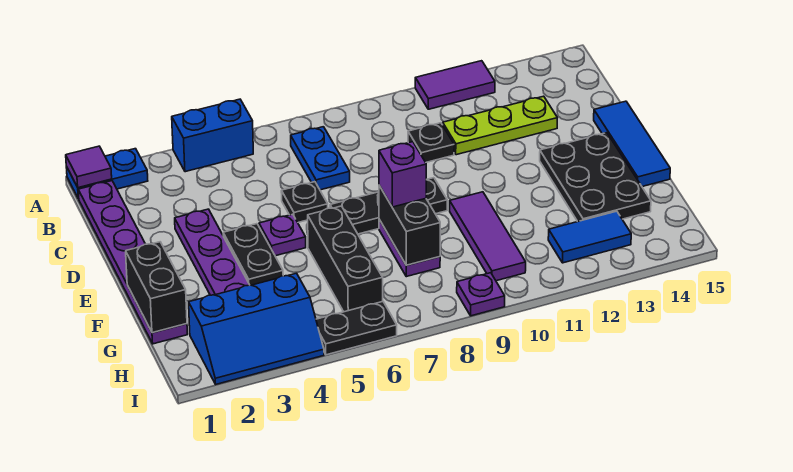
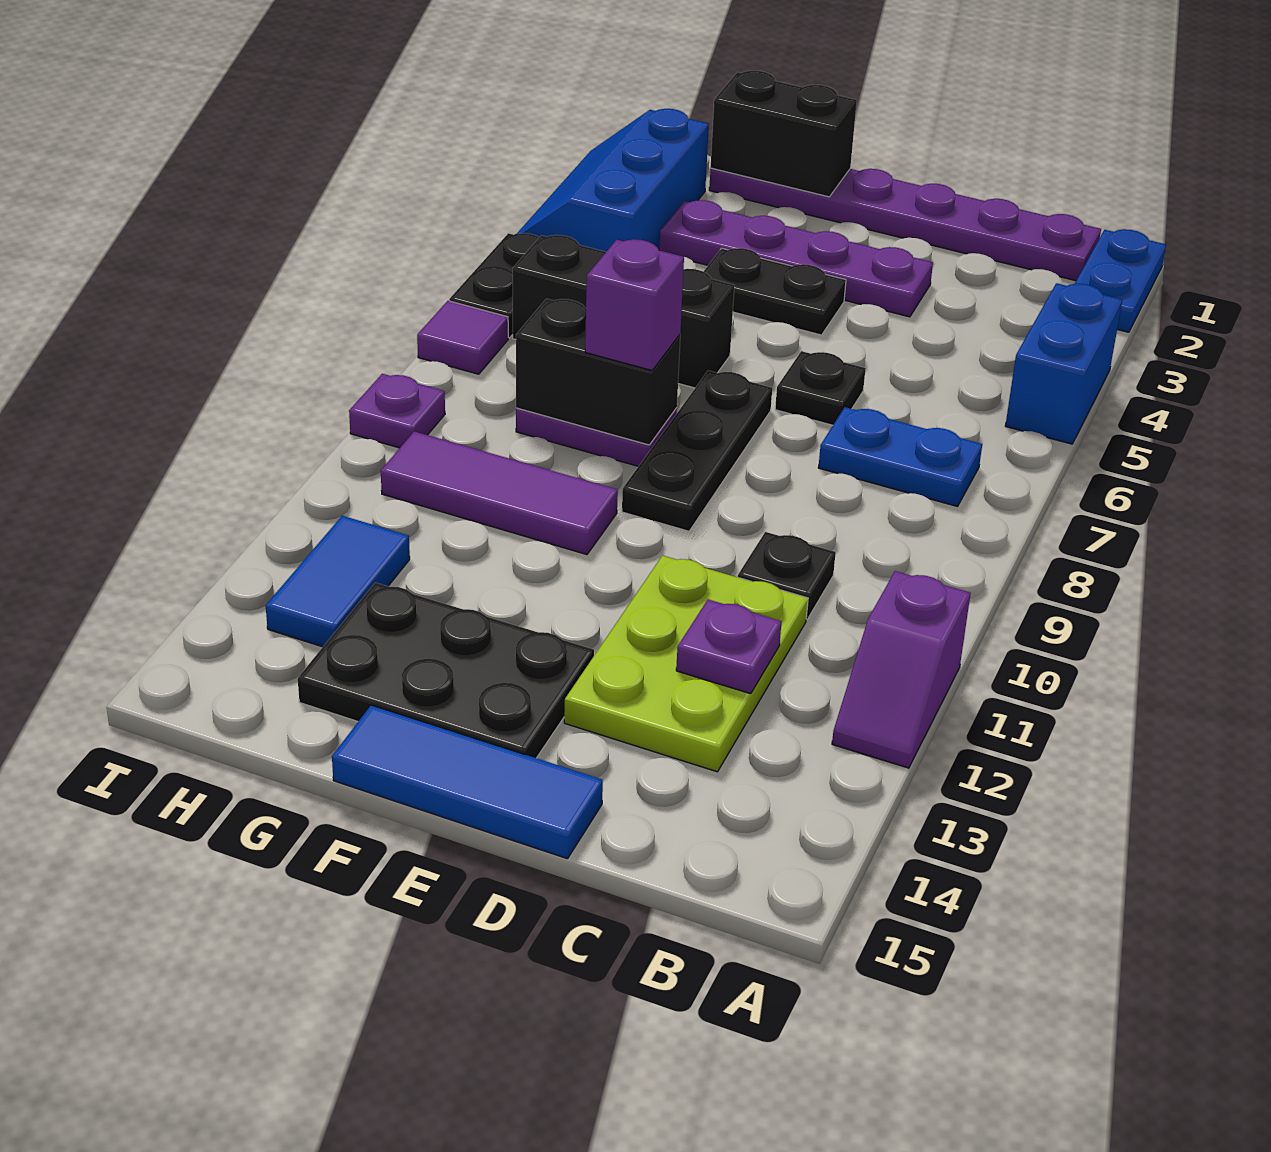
purple 1x1 tile [66,146,112,188] -> purple 1x1 tile moved to [417,301,508,374]
purple 1x2 tile [415,61,495,109] -> purple 1x2 slope [832,571,971,768]
lime 1x3 plate [443,96,557,155] -> lime 2x3 plate [564,556,808,772]
purple 1x1 plate [259,214,306,256] -> purple 1x1 plate moved to [676,600,782,694]

